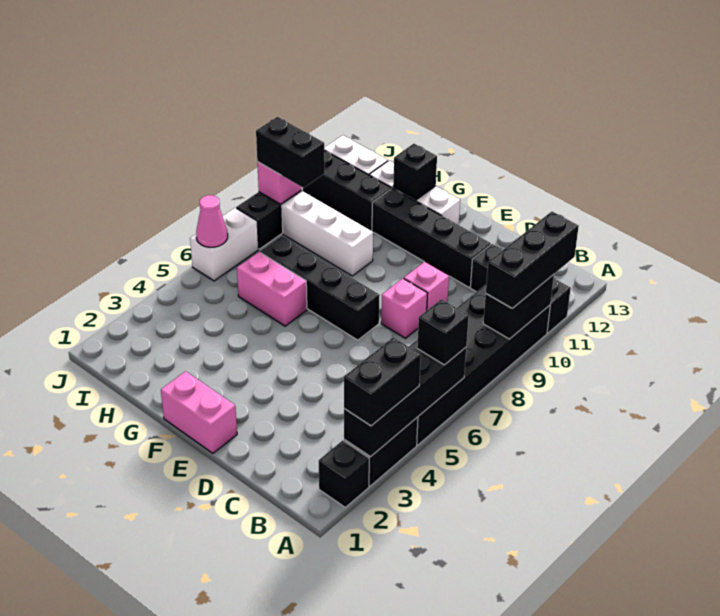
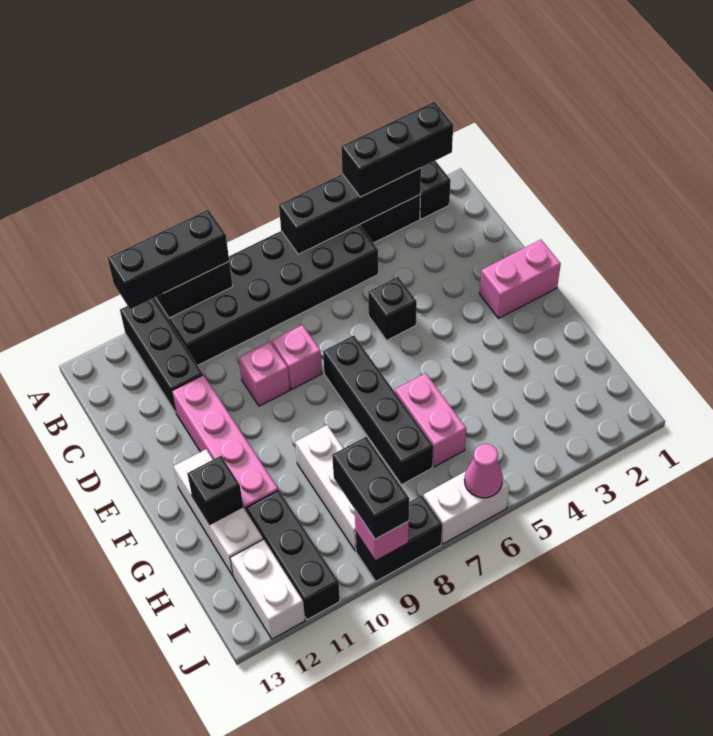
black 1x2 brick [344,337,421,426] -> black 1x3 brick [341,102,453,197]
black 1x1 brick [417,299,469,365] -> black 1x1 brick moved to [368,277,417,340]
black 1x4 brick [372,188,491,287] -> pink 1x4 brick [172,375,278,512]
pink 1x2 brick [161,371,237,453] -> pink 1x2 brick turned to [480,240,561,318]

